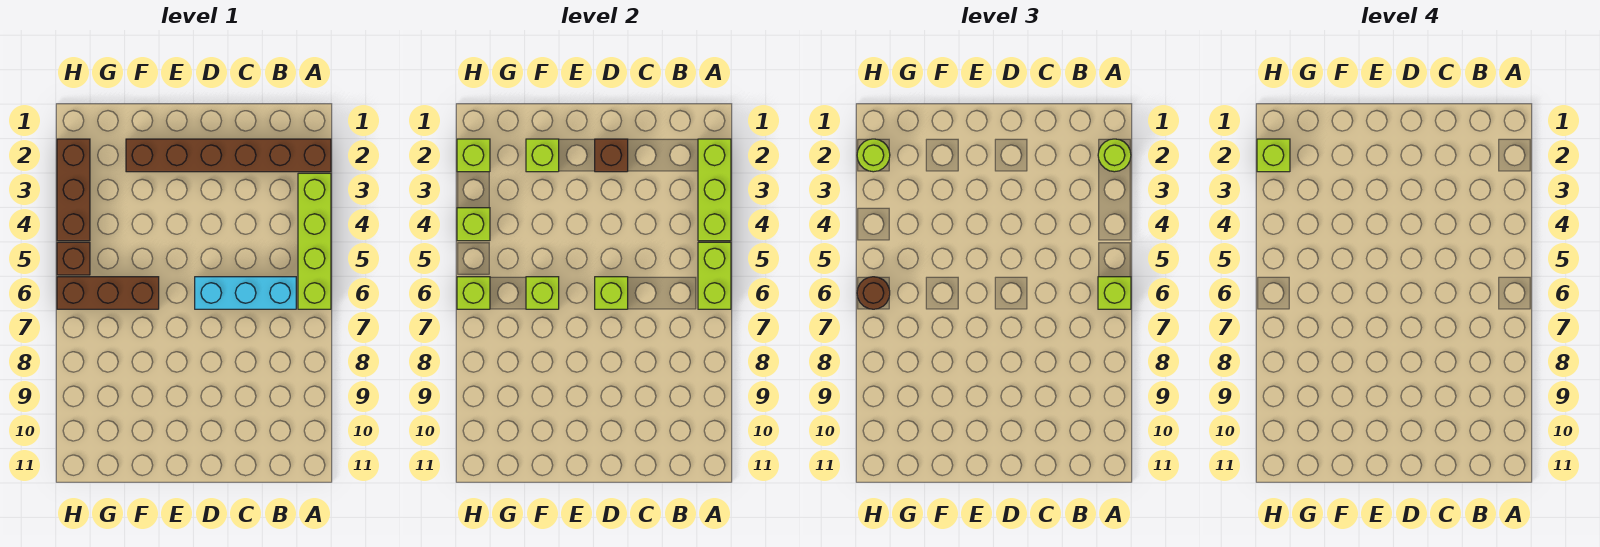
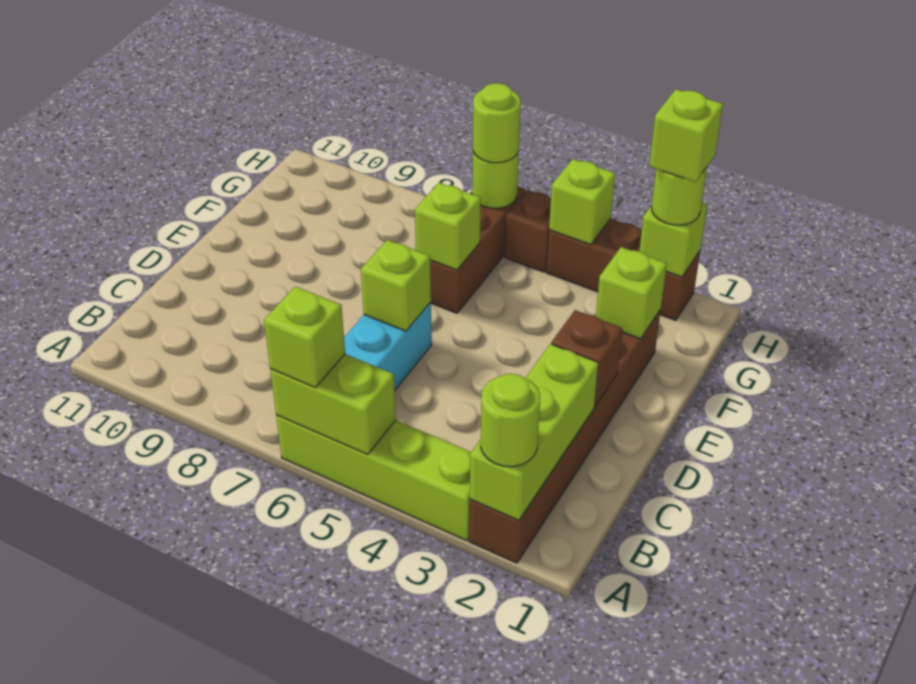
lime 1x3 brick [698,139,731,241] -> lime 1x3 brick turned to [470,344,599,520]
lime 1x1 brick [457,277,490,309] -> lime 1x1 round brick [472,152,519,208]
brown 1x1 round brick [857,277,890,309] -> lime 1x1 round brick [473,83,520,163]

